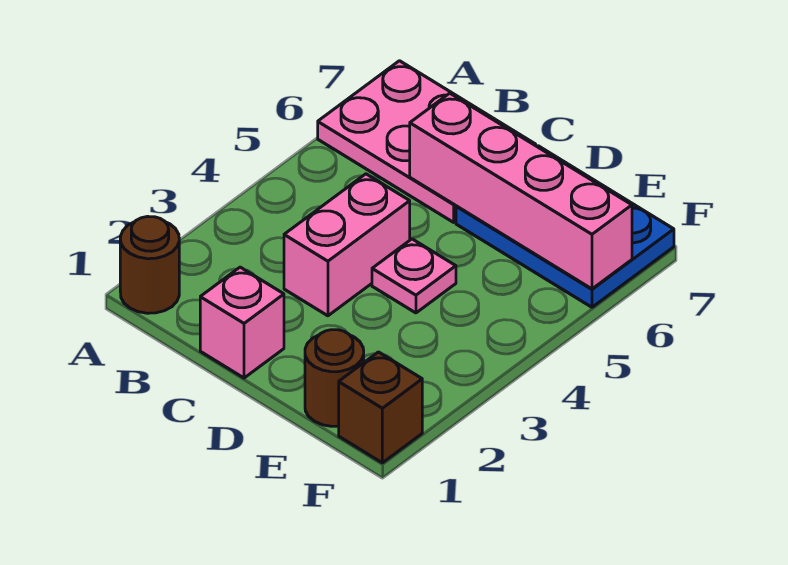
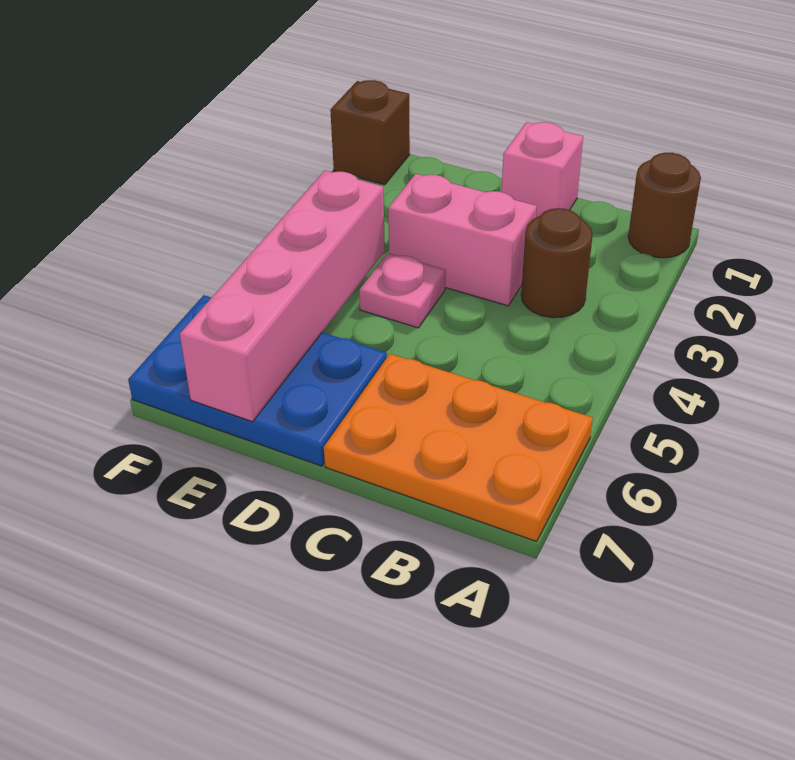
pink 2x3 plate [318,61,536,222] -> orange 2x3 plate [324,354,593,542]
pink 1x2 brick [284,174,410,316] -> pink 1x2 brick turned to [388,174,537,306]
pink 1x4 brick [410,93,632,289] -> pink 1x4 brick turned to [180,171,385,422]
brown 1x1 round brick [305,330,364,426] -> brown 1x1 round brick moved to [521,208,593,318]

